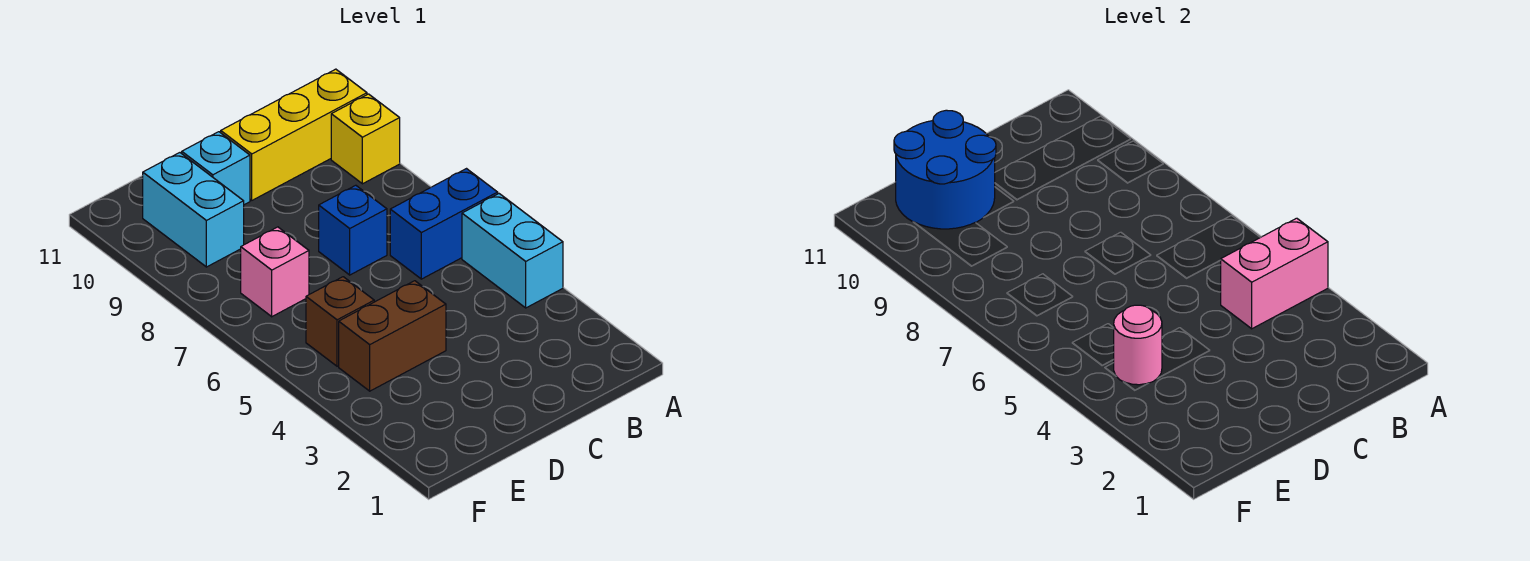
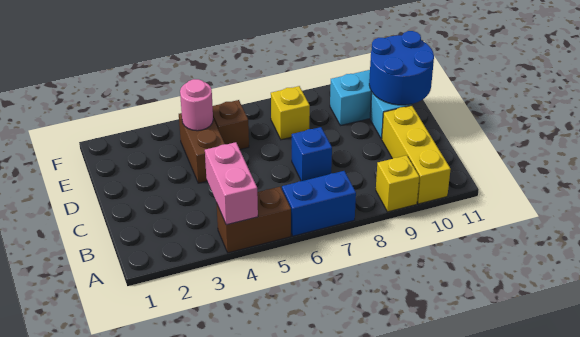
cyan 1x2 brick [462,194,563,308] -> brown 1x2 brick [216,187,291,253]
blue 1x2 brick [390,169,498,279] -> blue 1x2 brick turned to [282,171,356,236]
pink 1x1 brick [241,227,309,317] -> yellow 1x1 brick [271,86,310,140]

